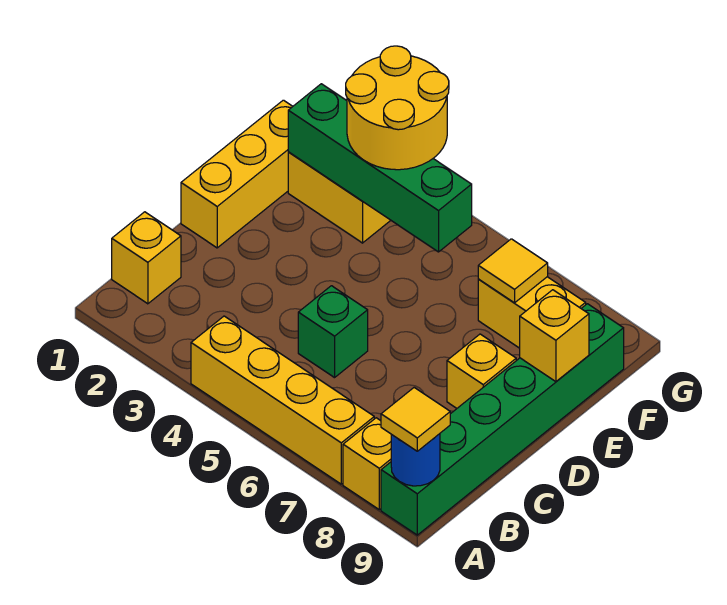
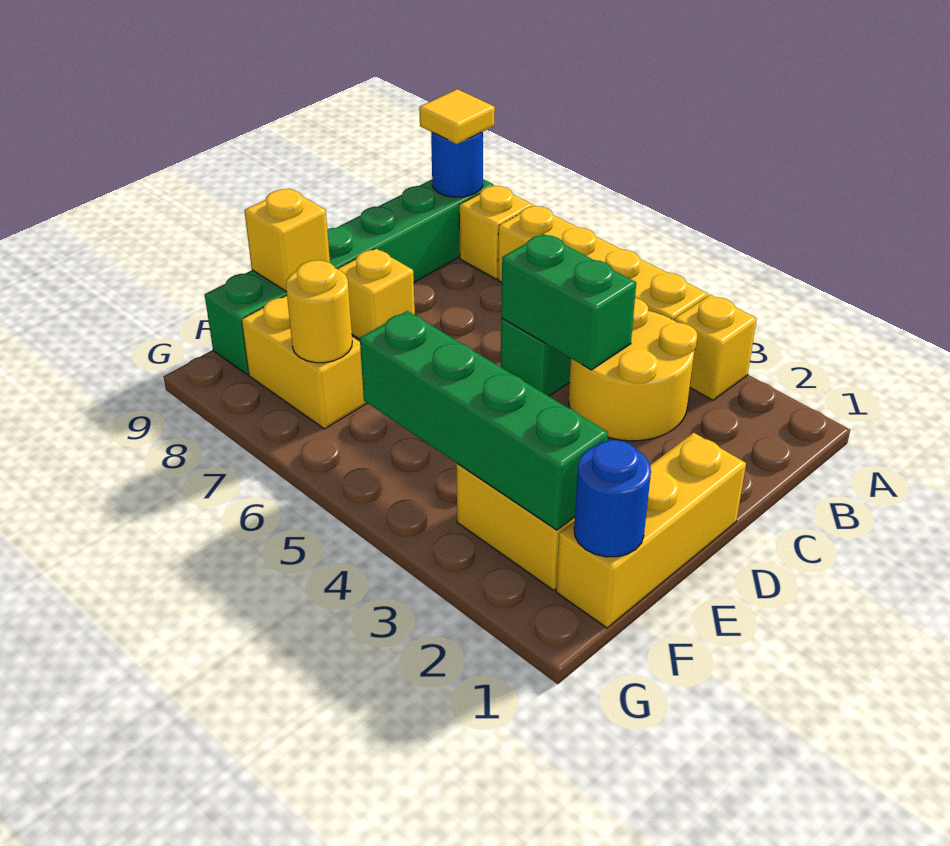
yellow 1x1 brick [112,212,181,304] -> yellow 1x1 brick moved to [674,295,757,400]
none -> green 1x2 brick [501,234,636,370]
none -> blue 1x1 round brick [574,440,651,557]
yellow 2x2 round brick [346,46,449,170] -> yellow 2x2 round brick moved to [569,298,697,441]
yellow 1x1 tile [478,239,548,303] -> yellow 1x1 round brick [286,260,352,363]

